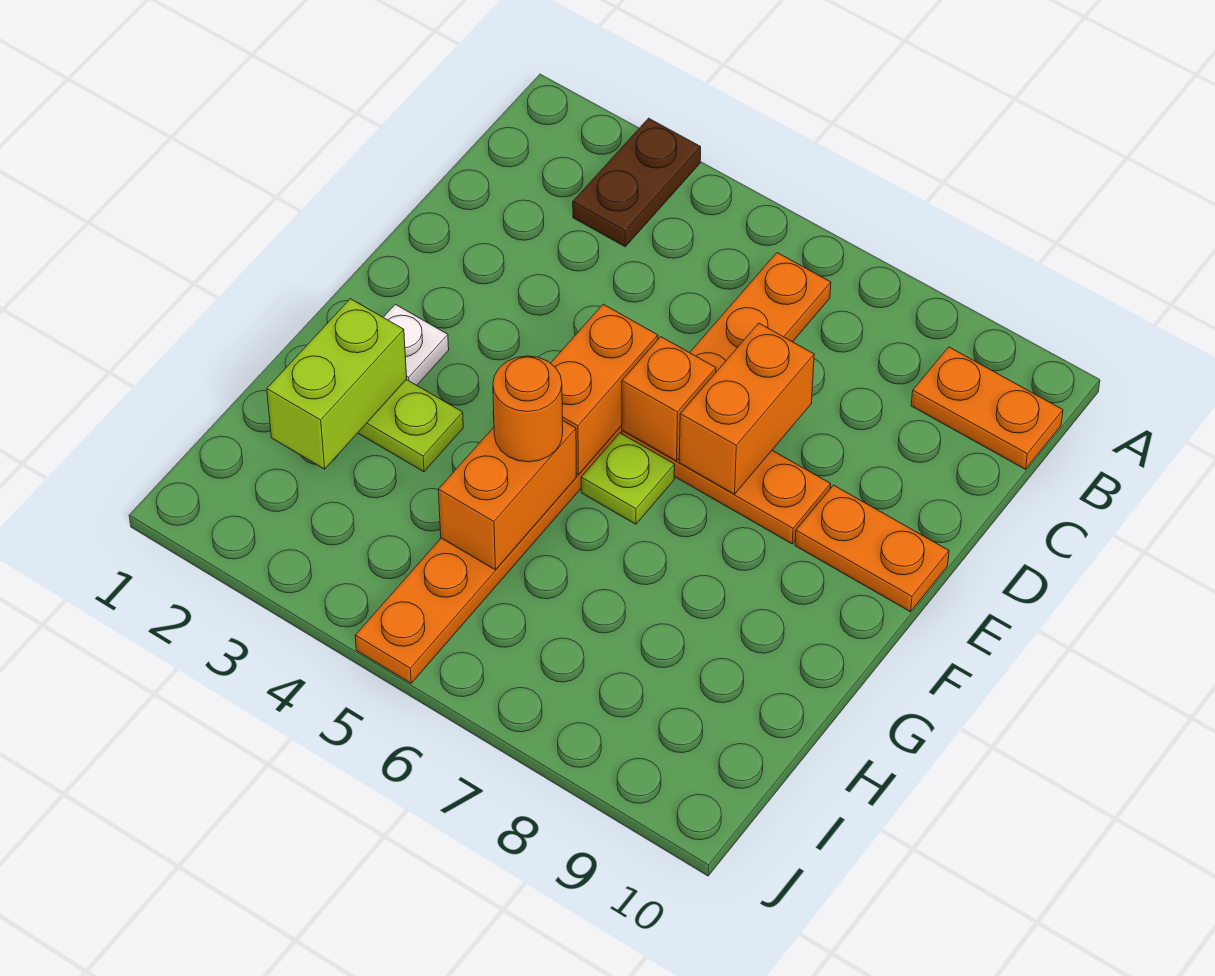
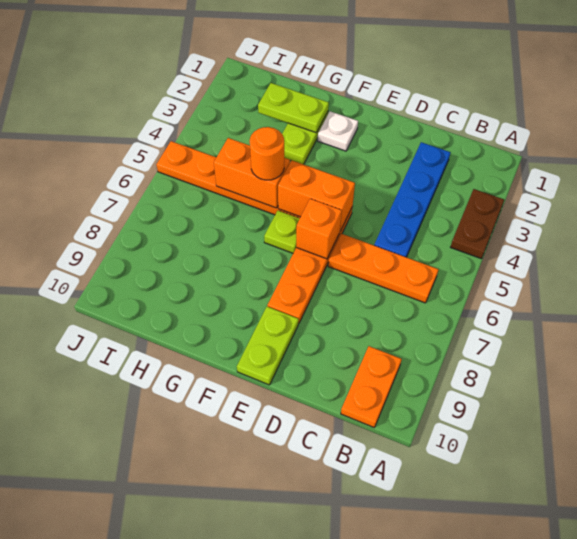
brown 1x2 plate [573,118,701,247] -> brown 1x2 plate turned to [451,189,504,259]
none -> blue 1x4 plate [374,142,451,257]
orange 1x2 brick [679,323,814,494] -> none
orange 1x2 plate [795,485,949,612] -> lime 1x2 plate [237,306,299,385]
lime 1x2 brick [267,299,407,469] -> lime 1x2 plate [258,83,329,133]

